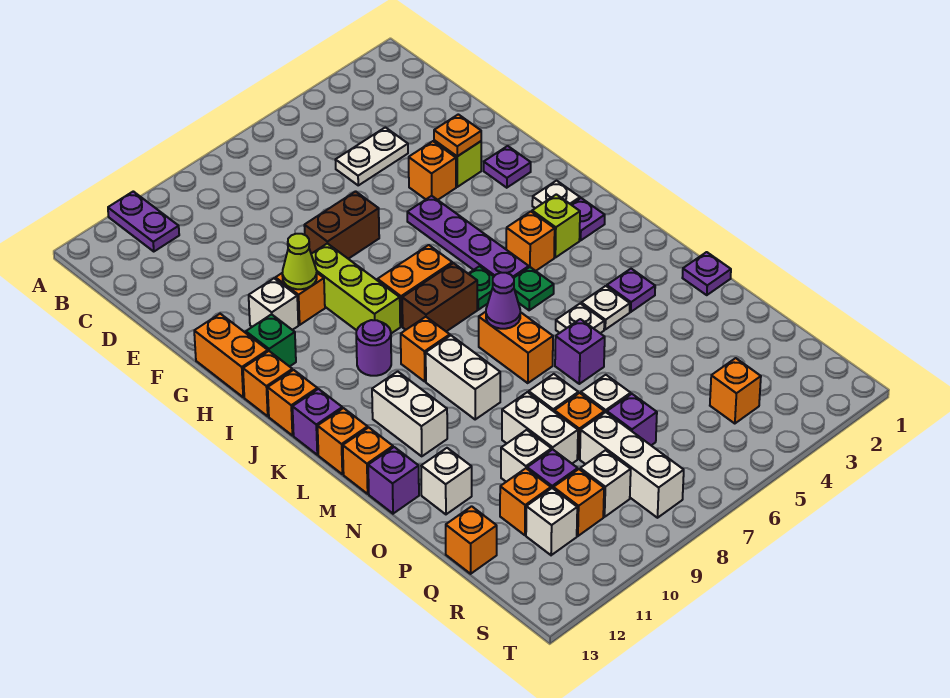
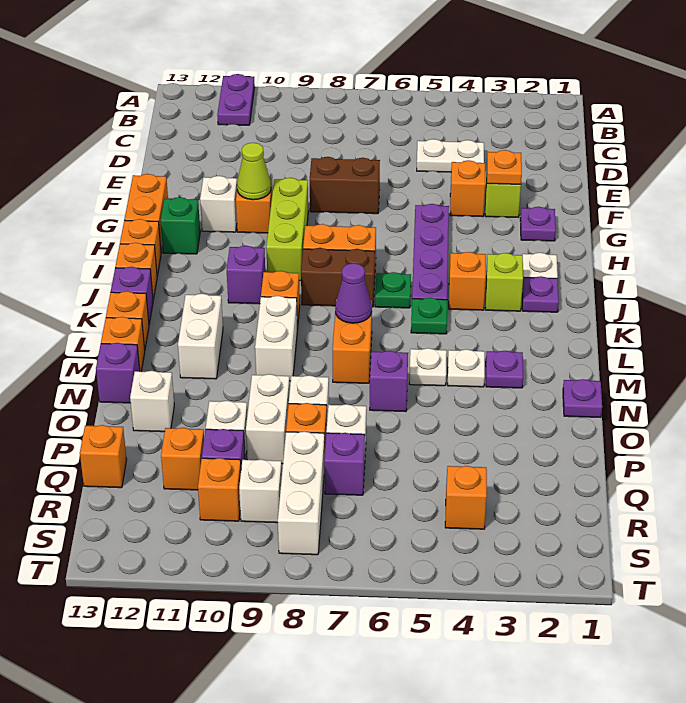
purple 1x1 round brick [356,320,391,376] -> purple 1x1 brick [227,246,265,304]
white 1x1 brick [526,488,577,555] -> none

